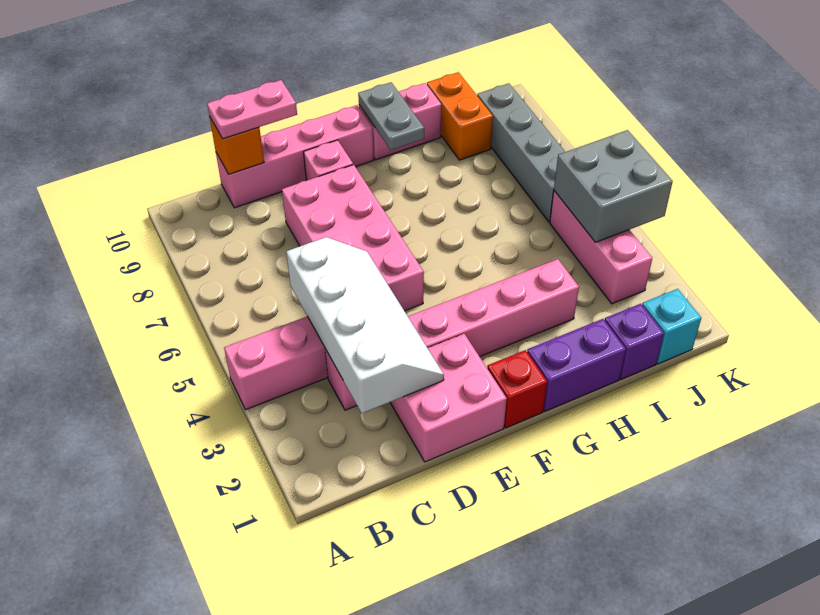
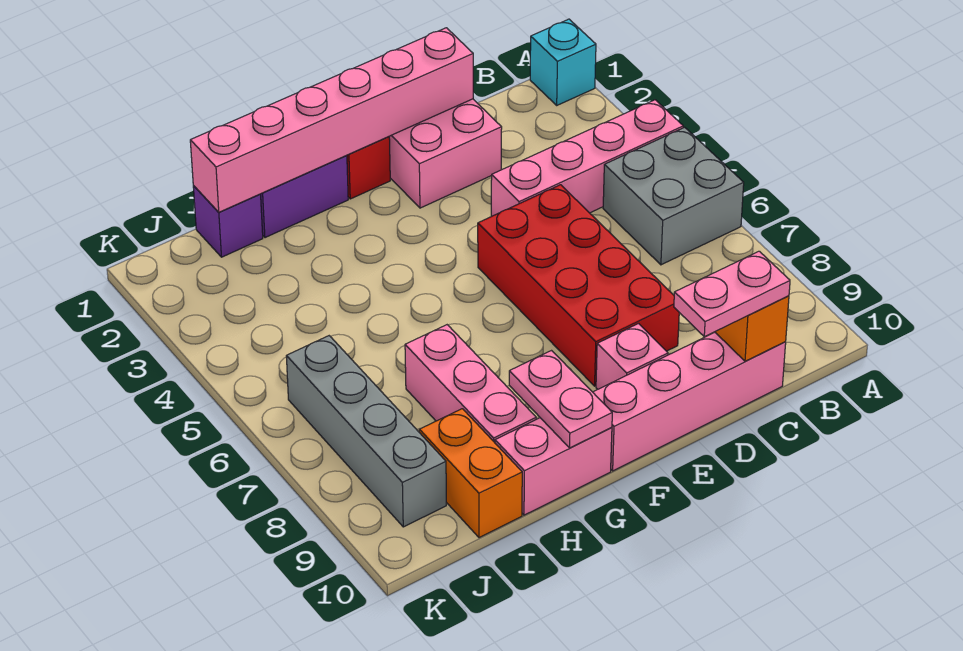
white 2x4 slope [286,237,444,413] -> none
pink 1x6 brick [325,259,579,410] -> pink 1x6 brick moved to [190,28,473,212]
pink 2x4 brick [282,165,424,311] -> red 2x4 brick [478,185,679,386]
grey 1x2 plate [358,82,424,150] -> pink 1x2 plate [509,351,612,448]
cyan 1x1 brick [642,289,701,364] -> cyan 1x1 brick moved to [530,19,596,105]
pink 1x3 brick [550,191,652,304] -> pink 1x3 brick moved to [405,325,536,442]
grey 2x2 brick [554,130,673,242] -> grey 2x2 brick moved to [603,127,744,265]

